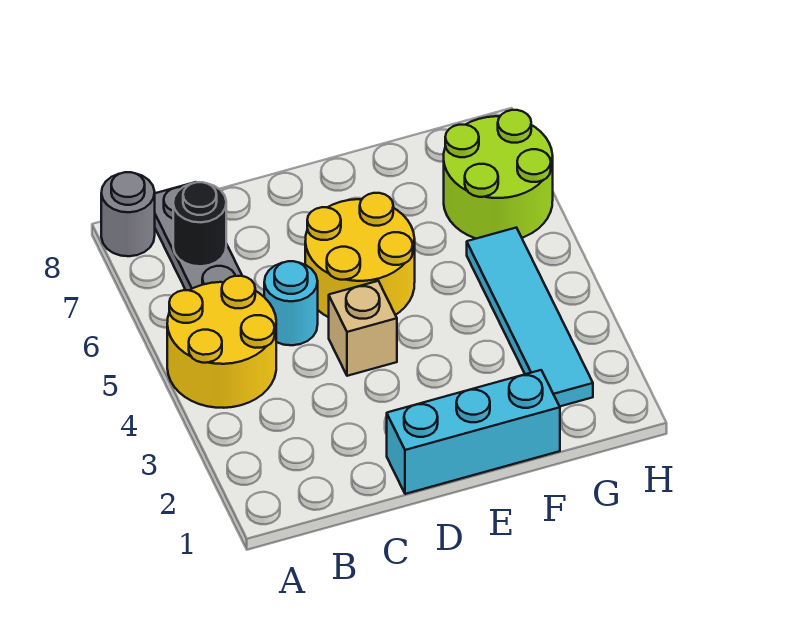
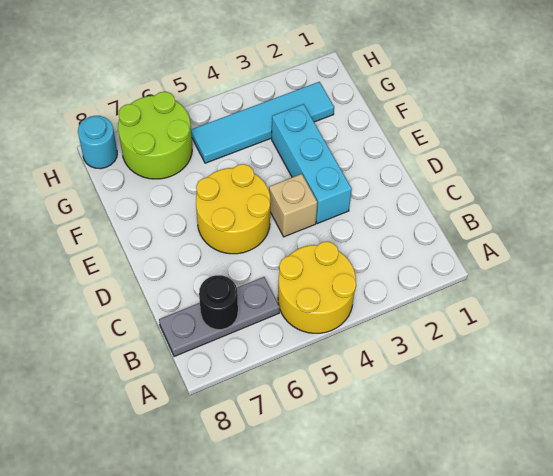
grey 1x1 round brick [101,172,155,256] -> none
cyan 1x1 round brick [264,261,318,345] -> cyan 1x1 round brick moved to [78,116,117,169]
cyan 1x3 brick [387,370,560,494] -> cyan 1x3 brick moved to [272,104,352,223]

